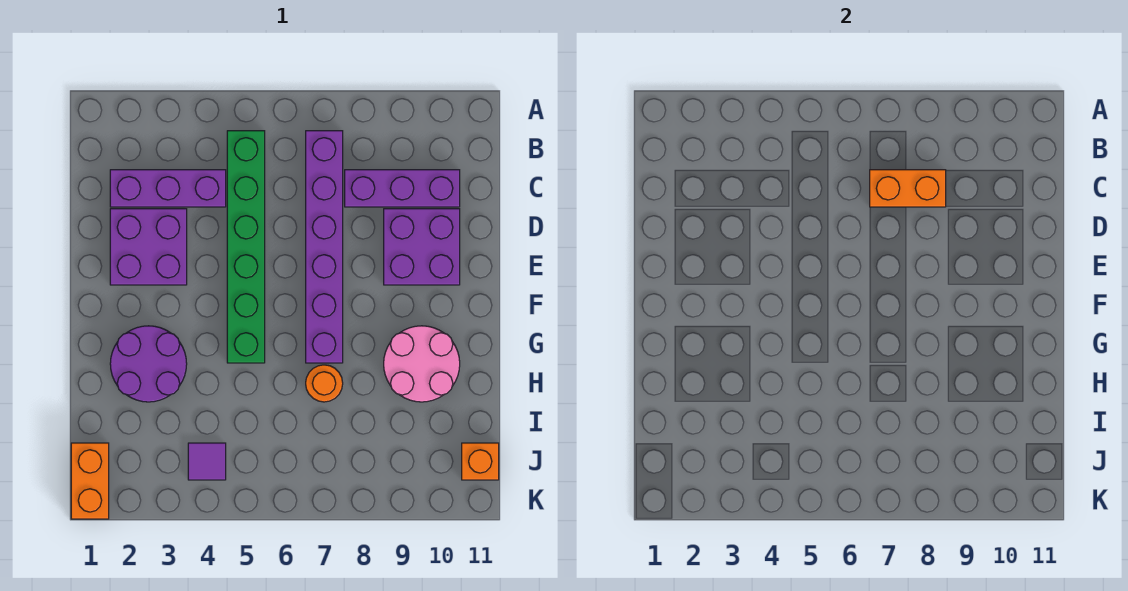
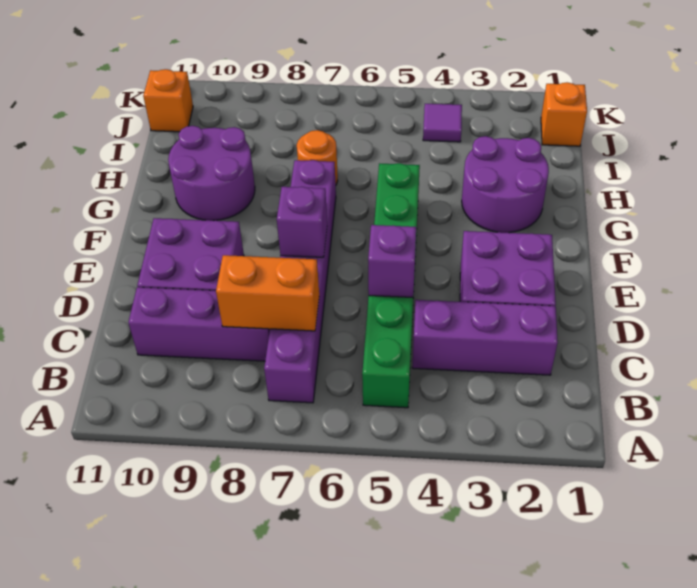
none -> purple 1x1 brick [368,225,416,297]
none -> purple 1x1 brick [277,187,327,257]
pink 2x2 round brick [384,326,460,402] -> purple 2x2 round brick [168,126,255,221]
orange 1x2 brick [71,443,109,519] -> orange 1x1 brick [541,82,587,146]

